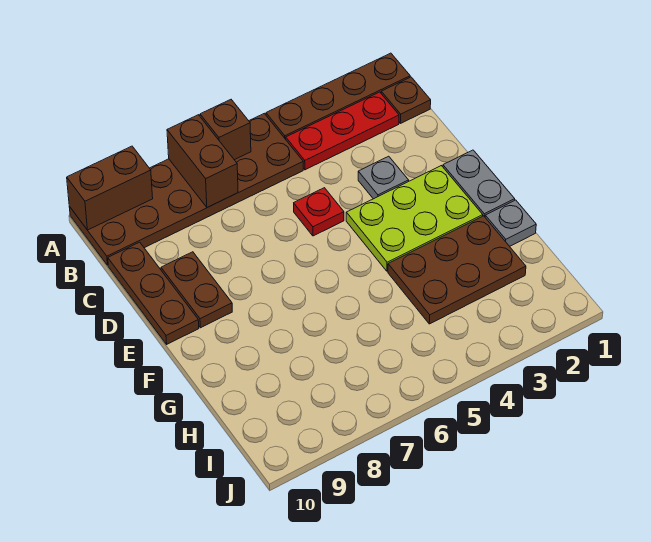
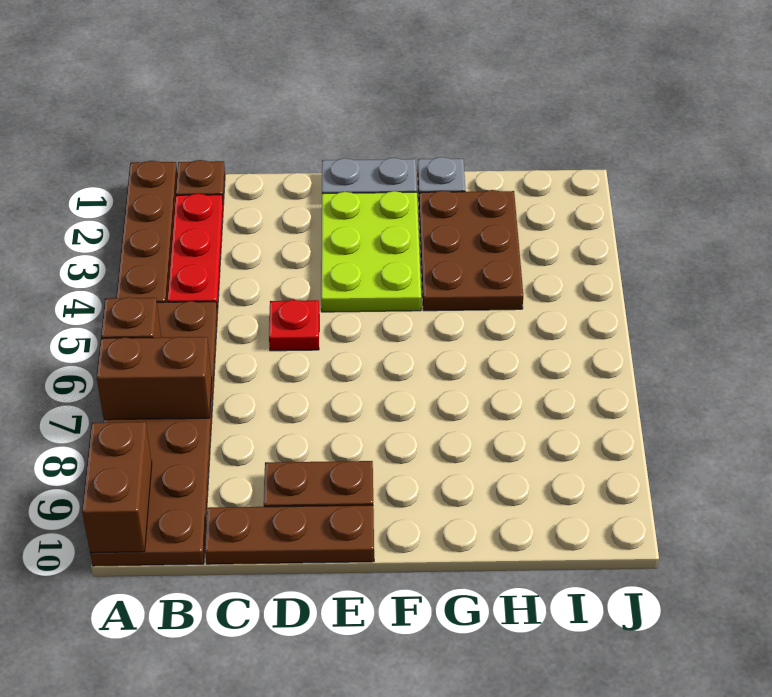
grey 1x1 plate [358,156,409,199] -> none

